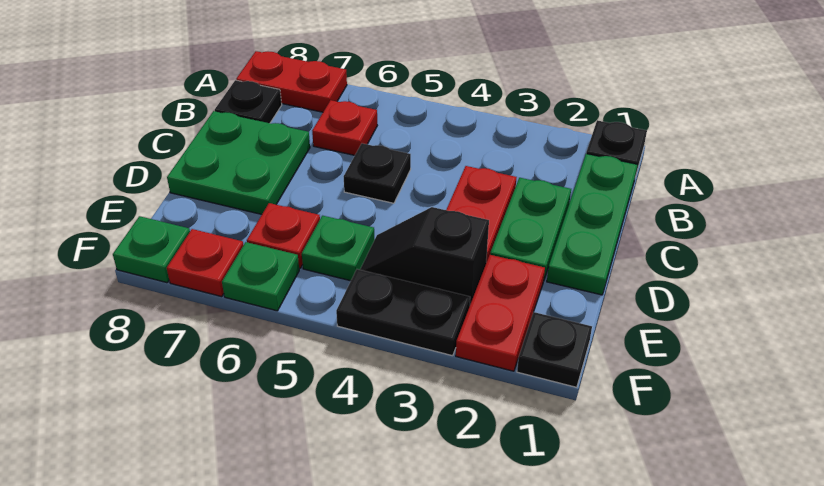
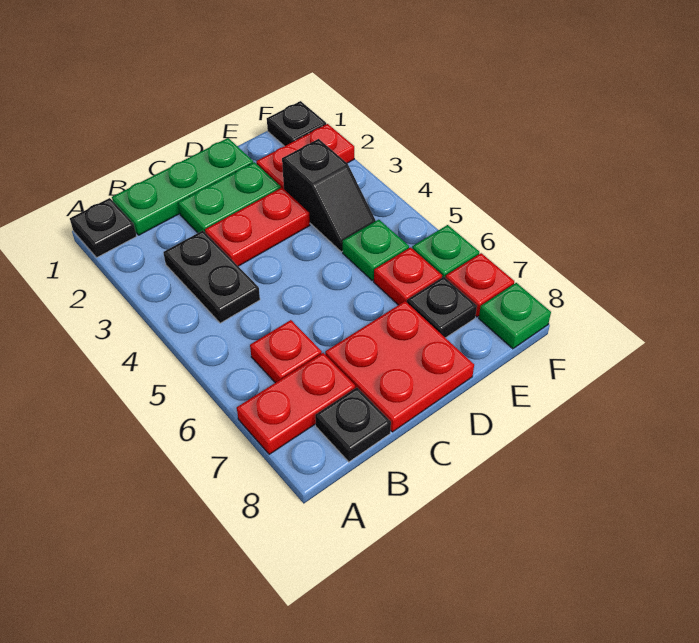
red 1x2 plate [236,51,347,112] -> red 1x2 plate turned to [237,353,355,454]
black 1x1 plate [344,143,411,203] -> black 1x1 plate moved to [407,277,477,338]
green 2x2 plate [167,111,310,214] -> red 2x2 plate [325,301,474,432]
black 1x2 plate [336,269,470,356] -> black 1x2 plate moved to [163,231,260,323]

